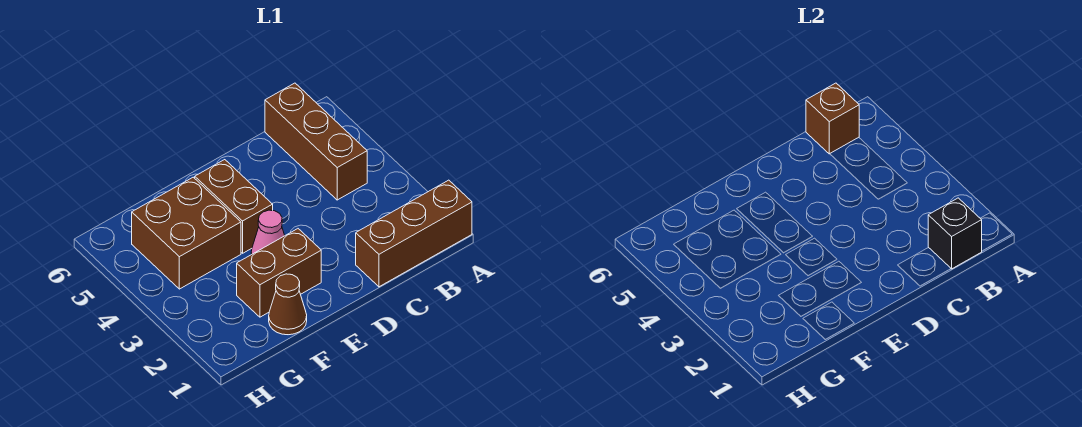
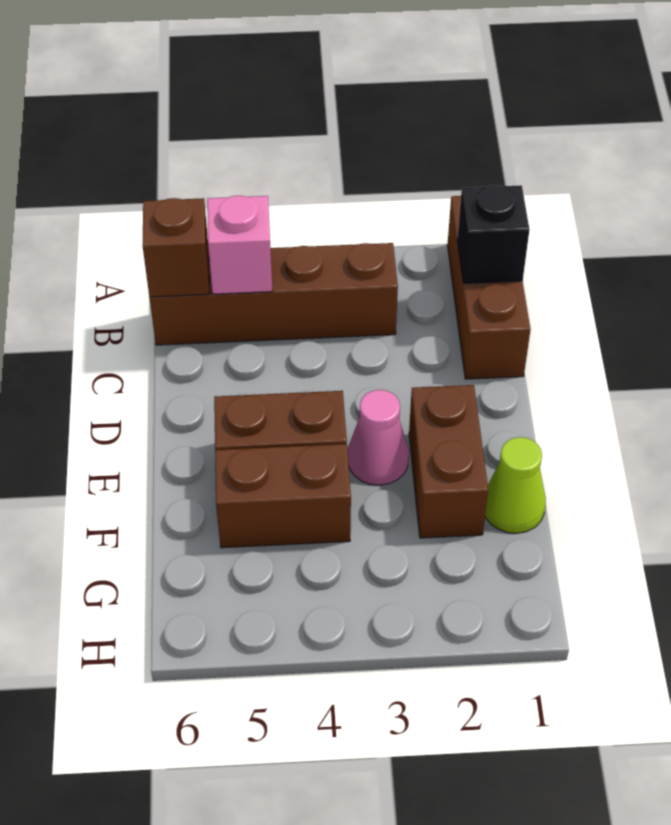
brown 1x3 brick [265,83,367,200] -> brown 1x4 brick [149,243,398,345]
none -> pink 1x1 brick [207,196,272,294]
brown 1x1 cone [269,274,307,335] -> lime 1x1 cone [485,437,546,533]
brown 2x2 brick [132,177,241,289] -> brown 1x2 brick [215,444,351,548]

